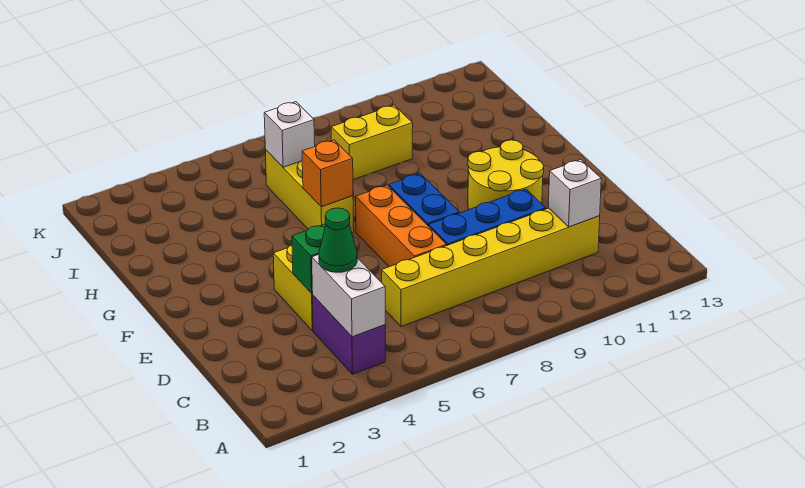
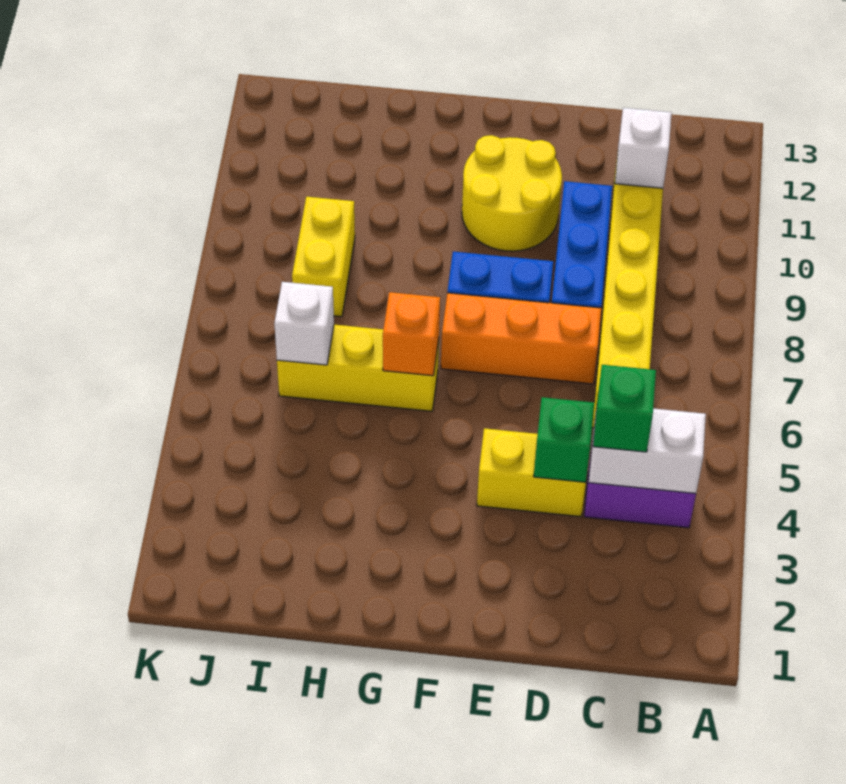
green 1x1 cone [319,208,357,272] -> green 1x1 brick [593,365,656,452]

